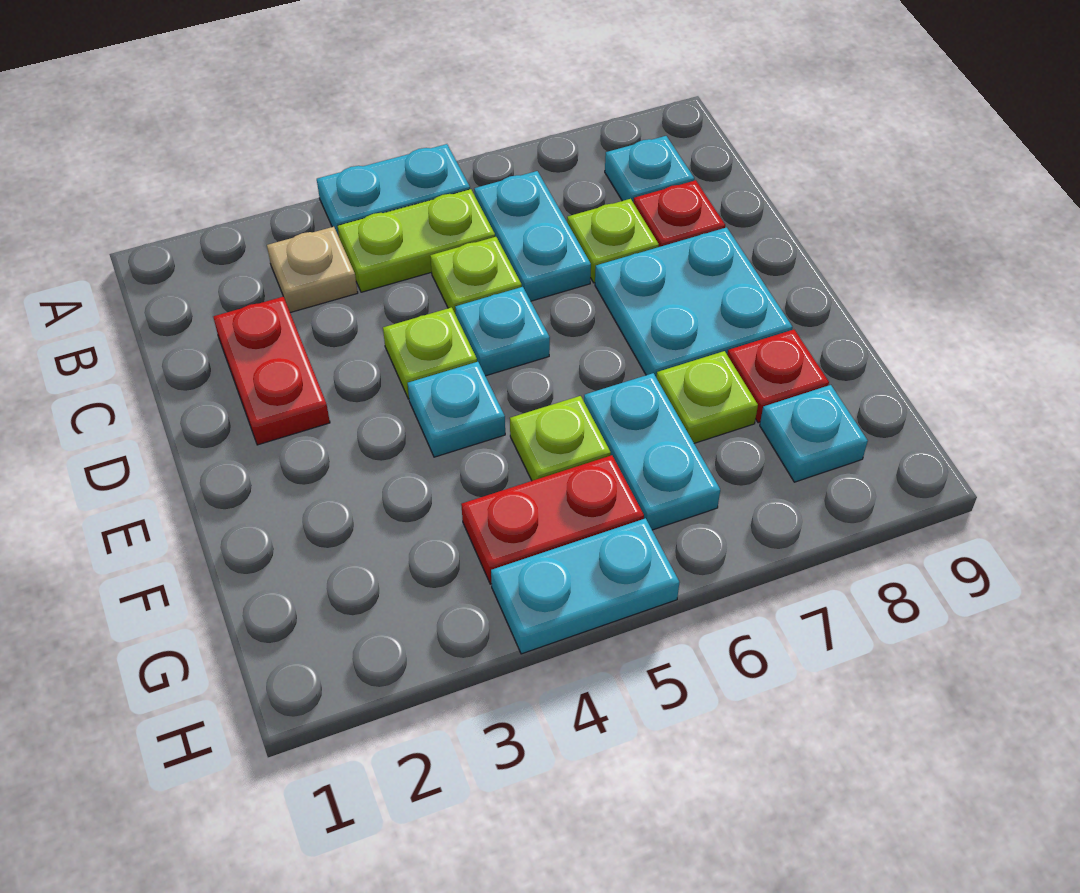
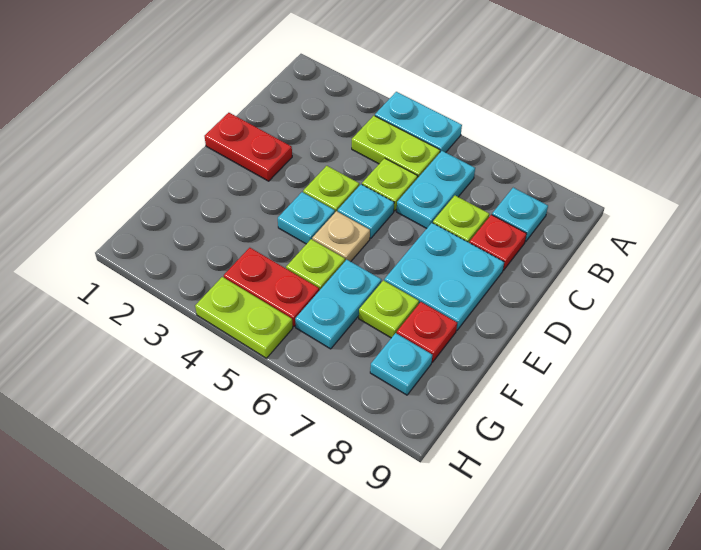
tan 1x1 plate [267,227,358,313] -> tan 1x1 plate moved to [312,211,370,262]
red 1x2 plate [213,297,330,445] -> red 1x2 plate turned to [205,113,292,181]
cyan 1x2 plate [491,518,680,654] -> lime 1x2 plate [195,277,293,358]

